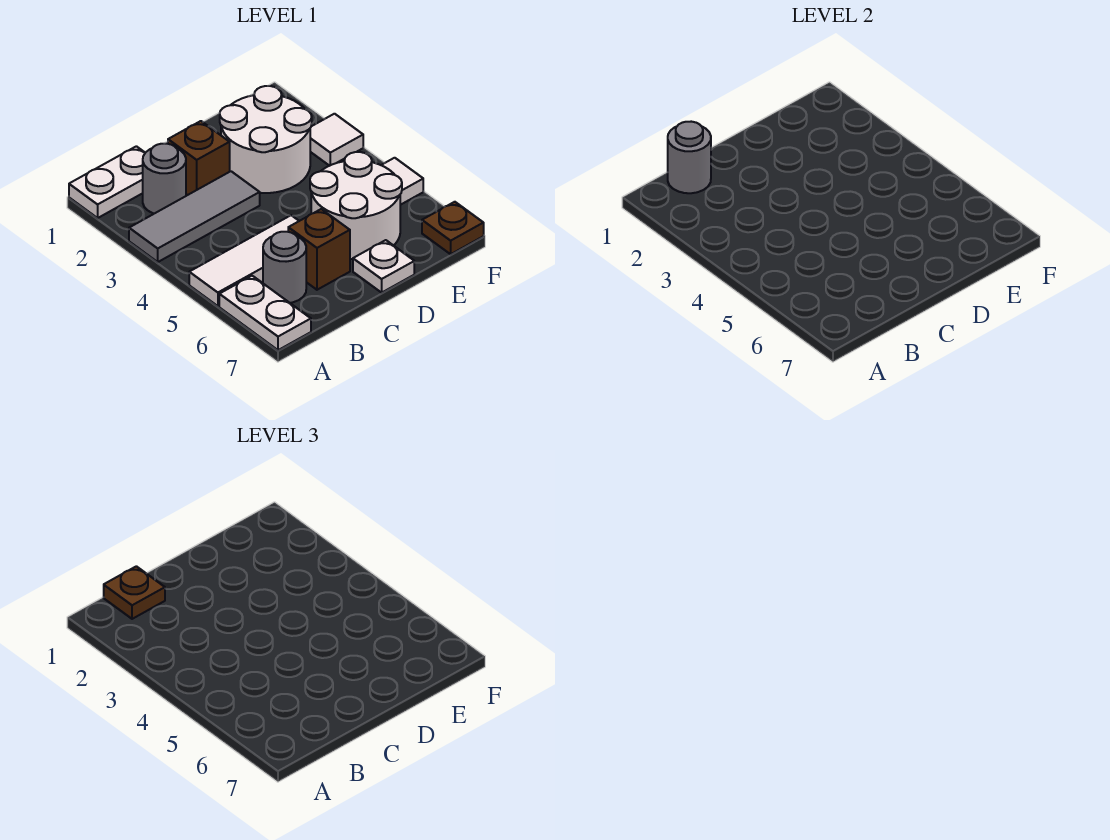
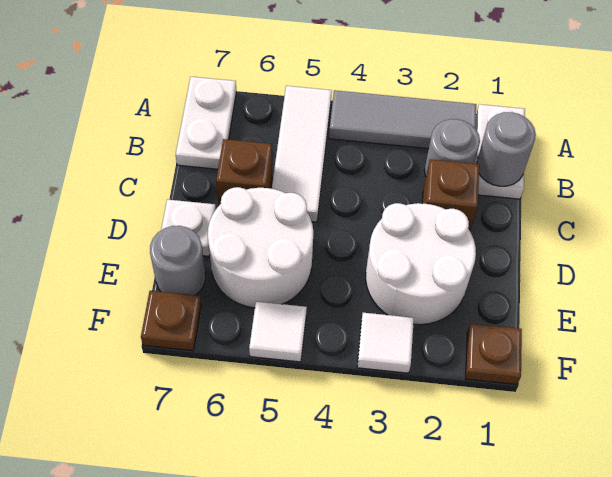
grey 1x3 tile [129,171,260,262] -> grey 1x3 tile turned to [329,90,476,149]
white 1x2 plate [219,276,311,350] -> white 1x2 plate turned to [176,77,236,169]
brown 1x1 plate [104,566,165,619] -> brown 1x1 plate moved to [466,324,522,385]
grey 1x1 round brick [263,232,306,303] -> grey 1x1 round brick moved to [150,226,205,295]

